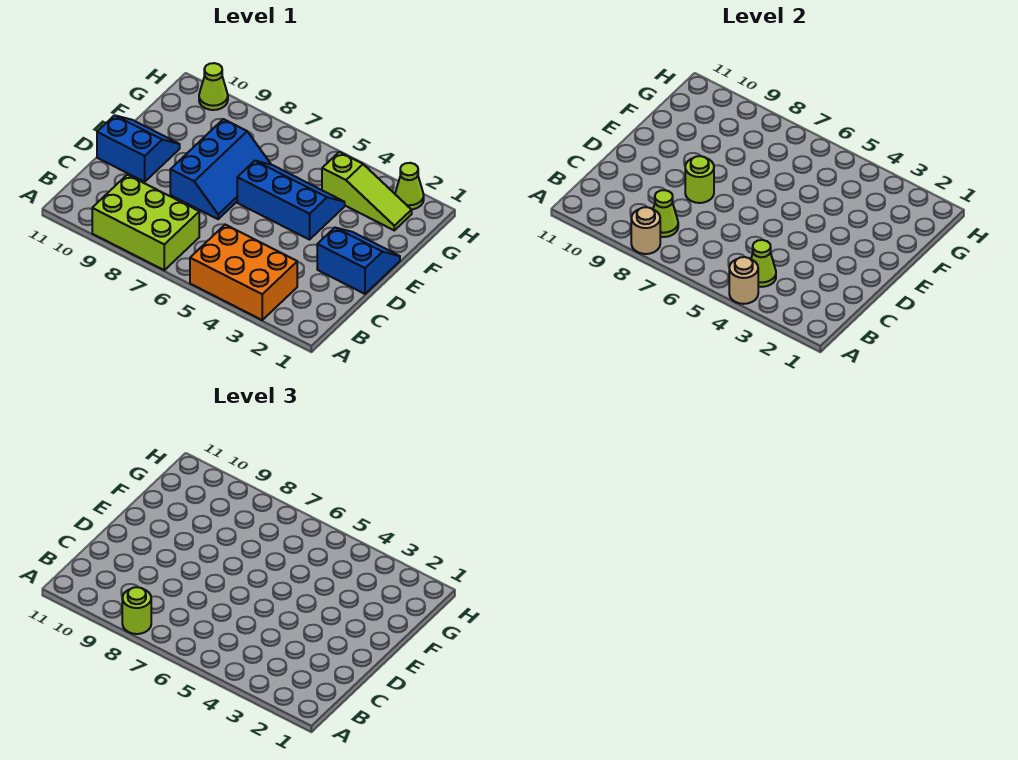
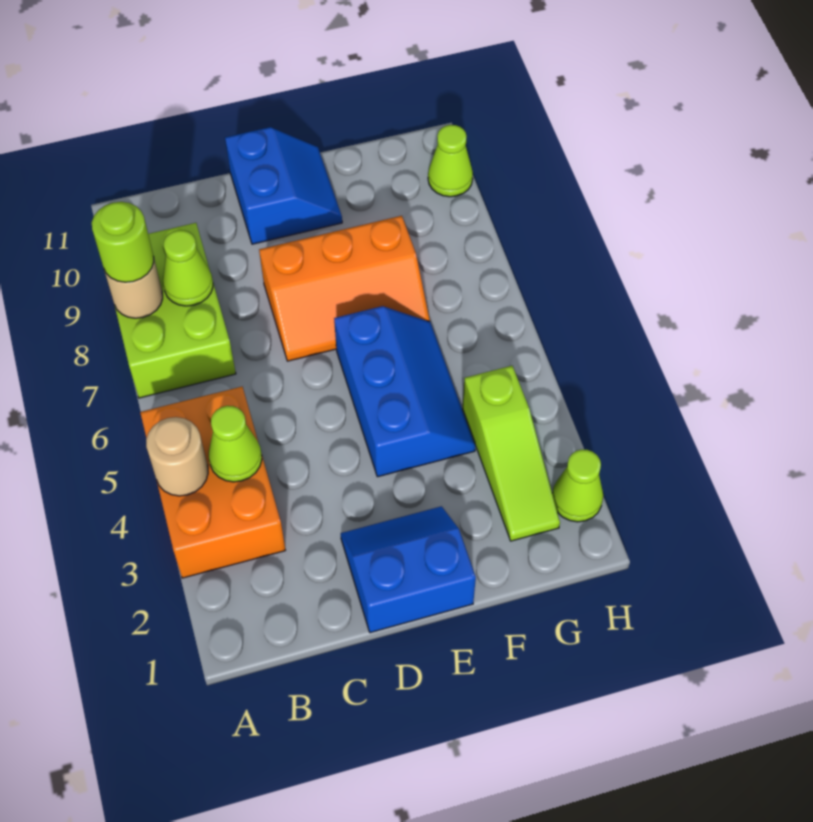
blue 2x2 slope [317,228,400,294] -> blue 2x2 slope turned to [341,506,476,633]
blue 2x3 slope [170,119,271,219] -> orange 2x3 slope [259,216,430,361]
lime 1x1 round brick [685,156,714,203] -> none

